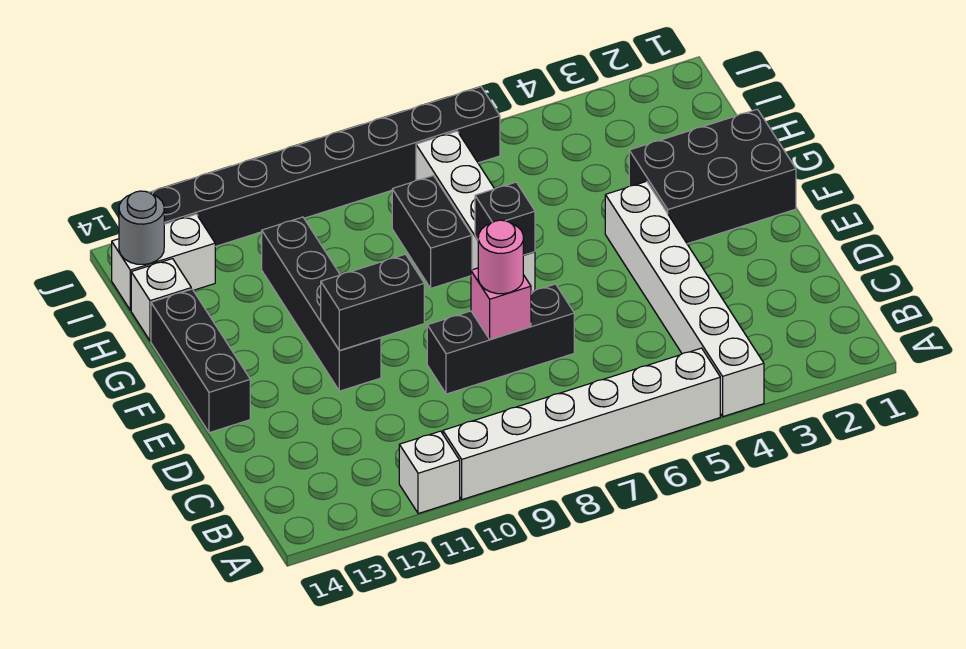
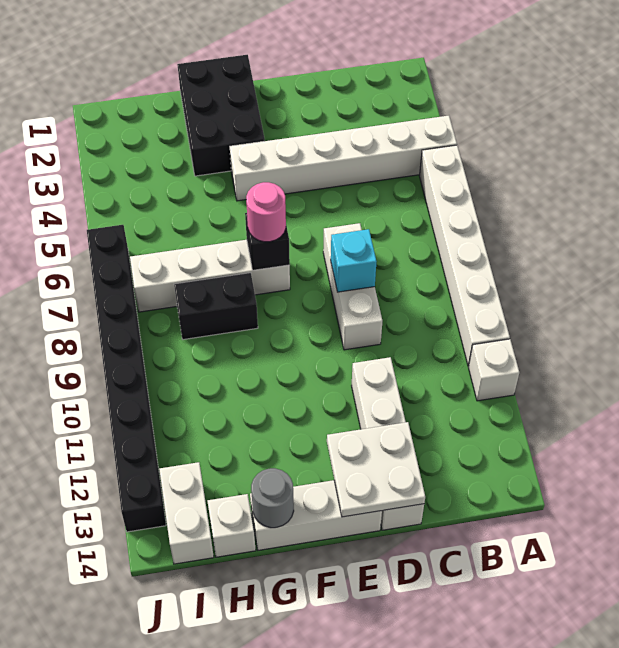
black 1x3 brick [427,284,574,394] -> white 1x3 brick [323,223,382,350]
pink 1x1 brick [471,268,531,340] -> cyan 1x1 brick [331,229,377,292]
pink 1x1 round brick [478,220,523,294] -> pink 1x1 round brick moved to [246,182,286,242]
none -> white 1x4 brick [352,357,424,530]
none -> white 2x2 plate [327,422,425,517]
black 1x2 brick [321,254,424,350] -> none
black 1x4 brick [262,217,381,391] -> none
black 1x3 brick [151,289,250,433] -> white 1x3 brick [250,480,382,550]
grey 1x1 round brick [119,191,164,264] -> grey 1x1 round brick moved to [251,468,294,528]

